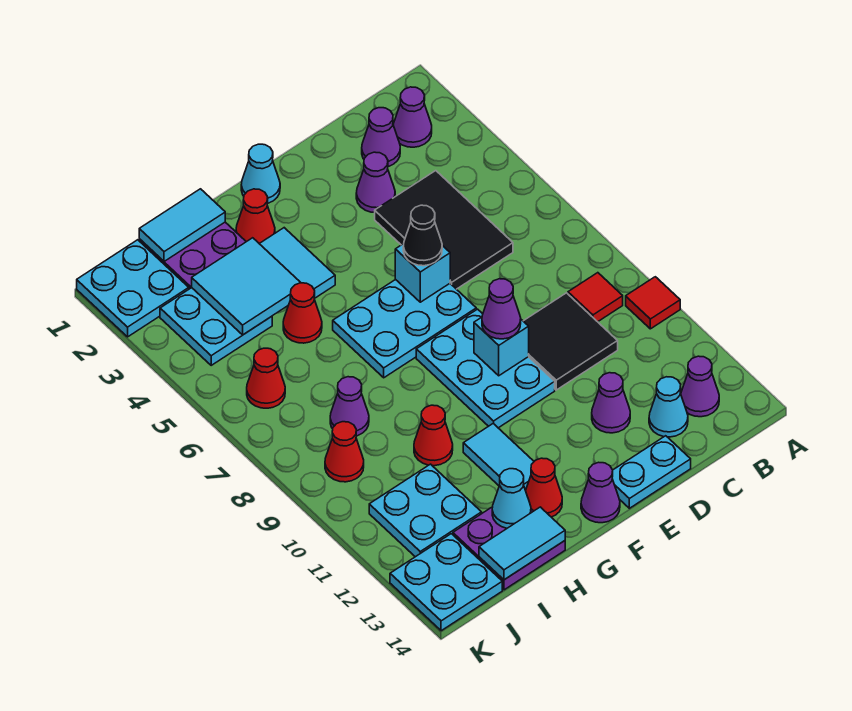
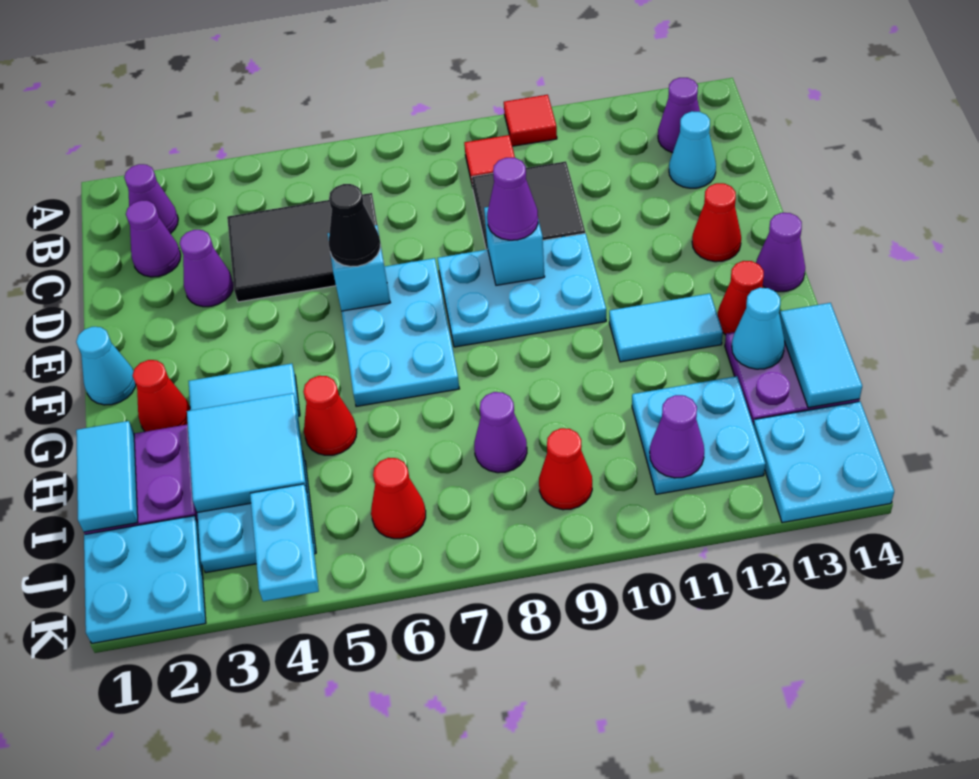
purple 1x1 cone [592,373,630,433] -> purple 1x1 cone moved to [650,395,704,478]
cyan 1x2 plate [612,436,691,508] -> cyan 1x2 plate moved to [250,484,319,601]
red 1x1 cone [414,405,453,466] -> red 1x1 cone moved to [692,183,741,262]

